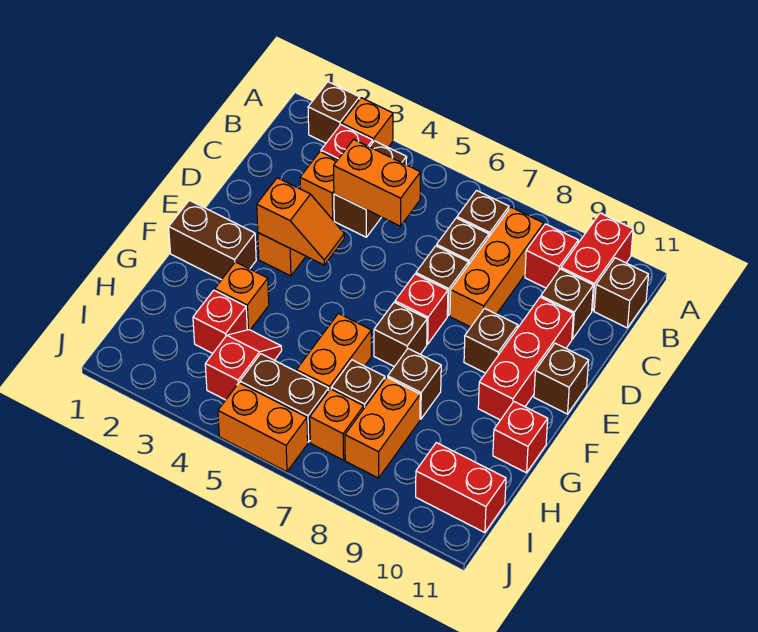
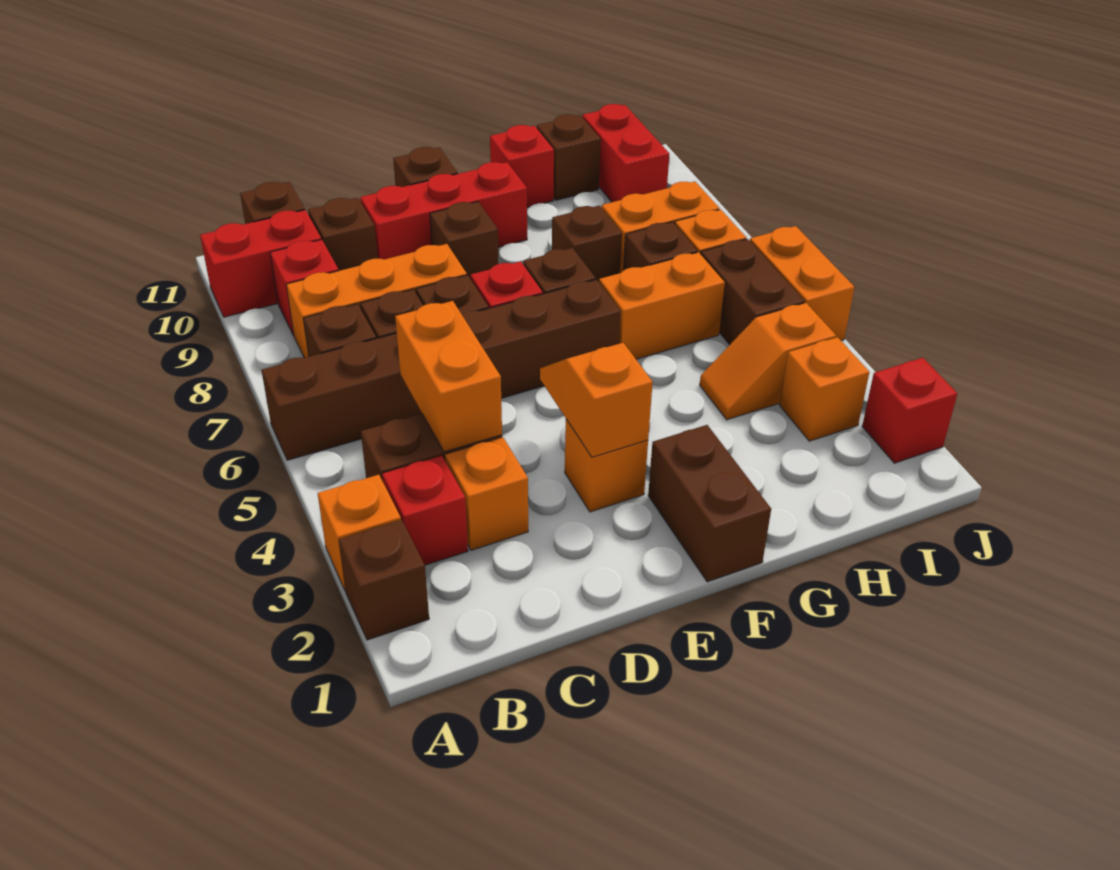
none -> brown 1x6 brick [262,280,621,460]
orange 1x1 brick [215,262,269,330] -> orange 1x1 brick moved to [780,337,869,441]
red 1x1 brick [193,290,247,353] -> red 1x1 brick moved to [862,358,957,463]
red 1x2 slope [205,330,282,400] -> orange 1x2 slope [700,303,836,420]
none -> brown 1x1 brick [537,114,601,200]

